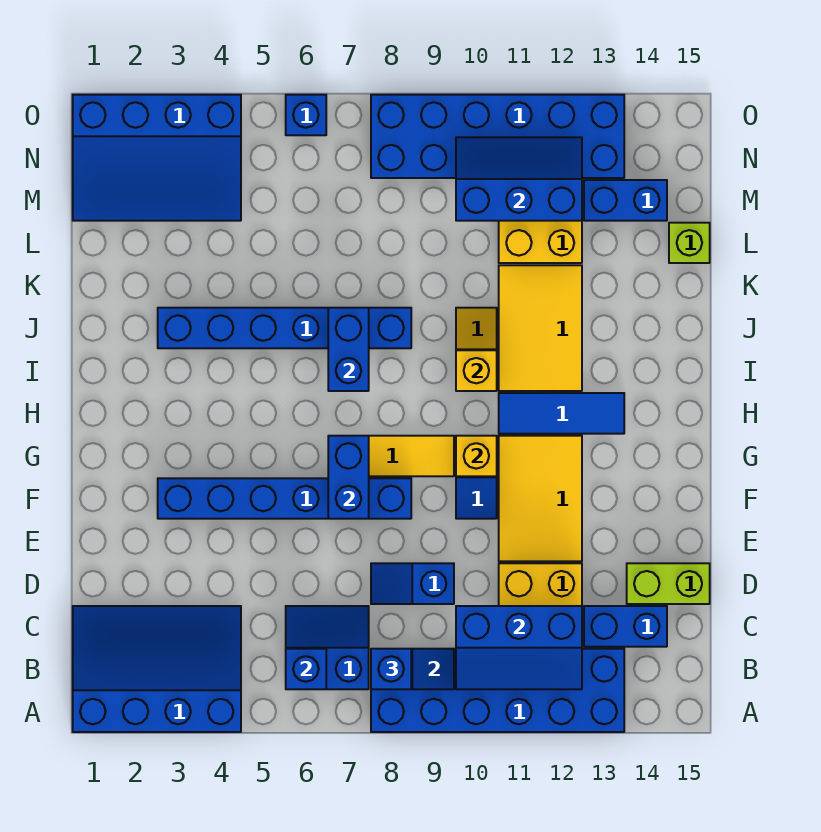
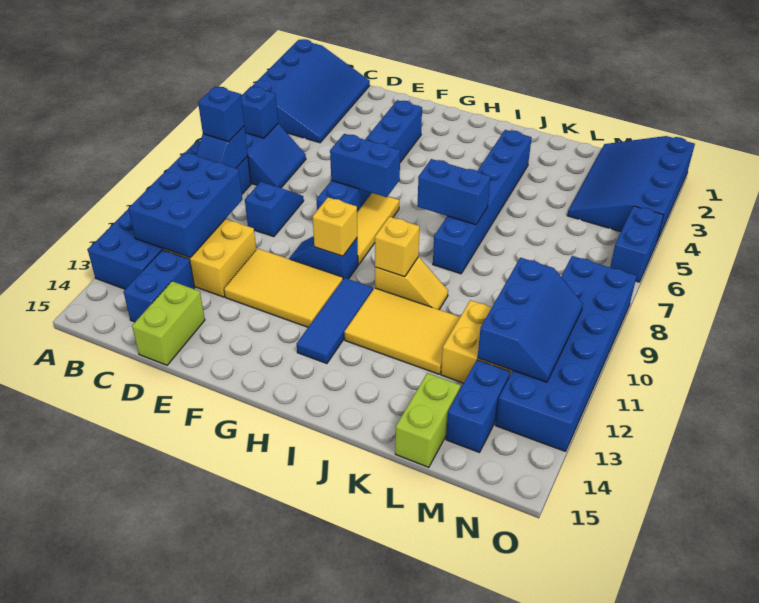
blue 2x3 slope [456,606,582,689] -> blue 2x3 brick [128,152,242,258]
lime 1x1 brick [669,223,710,263] -> lime 1x2 brick [395,373,461,467]
blue 1x1 brick [286,95,326,135] -> blue 1x2 brick [610,206,664,282]

